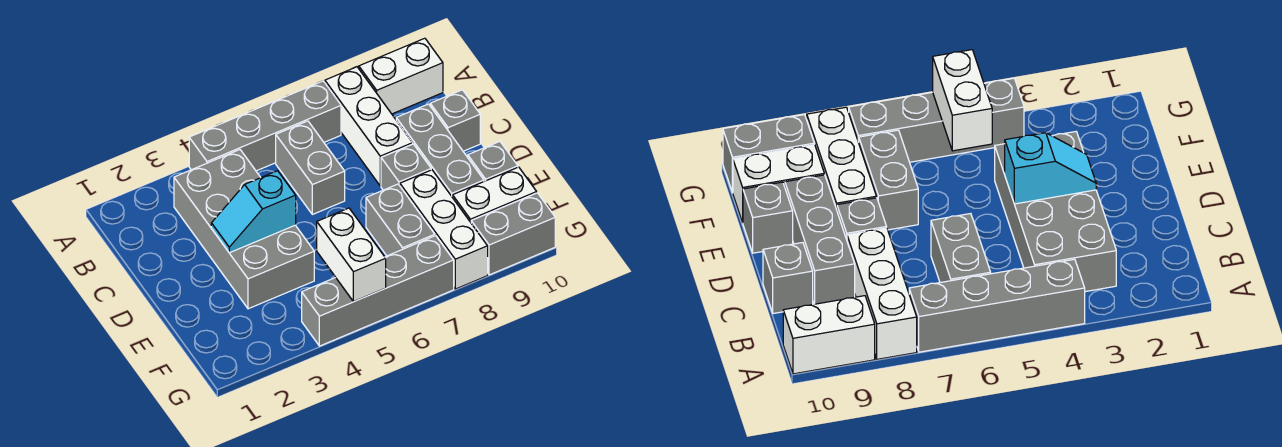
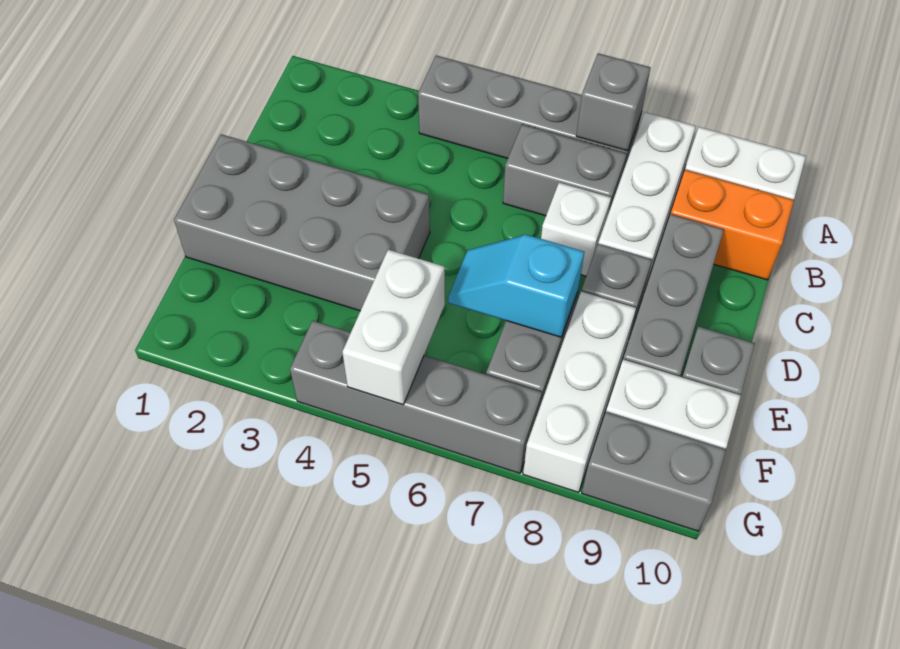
grey 2x4 brick [174,150,314,309] -> grey 2x4 brick turned to [174,134,430,311]
grey 1x2 brick [276,121,345,214] -> grey 1x2 brick turned to [503,124,627,216]
none -> orange 1x2 brick [670,170,794,280]
none -> white 1x1 brick [541,183,611,276]
grey 1x1 brick [430,90,480,151] -> grey 1x1 brick moved to [576,53,651,151]
cyan 1x2 slope [211,171,296,253] -> cyan 1x2 slope moved to [448,235,584,337]

